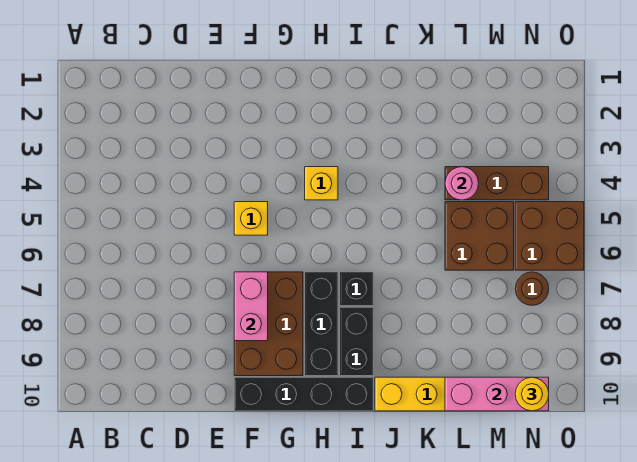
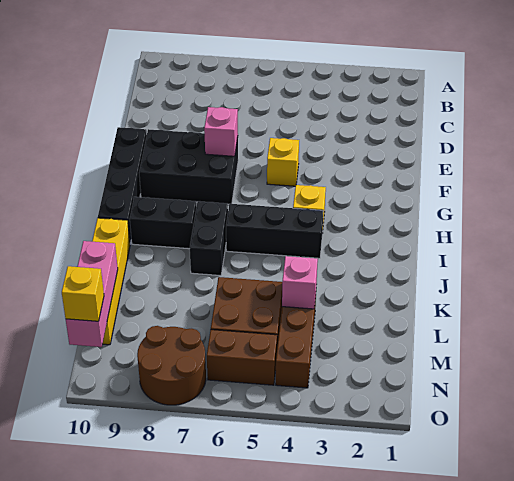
brown 2x3 brick [234,272,303,376] -> black 2x3 brick [139,129,238,204]
pink 1x2 brick [234,272,268,341] -> pink 1x1 brick [204,107,238,156]
black 1x3 brick [305,272,338,376] -> black 1x3 brick moved to [226,204,324,258]
black 1x1 brick [340,272,373,306] -> black 1x2 brick [190,201,228,276]
pink 1x1 round brick [445,167,479,200] -> pink 1x1 brick [282,256,318,309]
brown 2x2 brick [515,202,584,270] -> brown 1x2 brick [207,330,277,385]
brown 1x1 round brick [515,272,549,305] -> brown 2x2 round brick [137,326,206,405]
yellow 1x1 round brick [515,377,549,411] -> yellow 1x1 brick [62,266,104,321]

